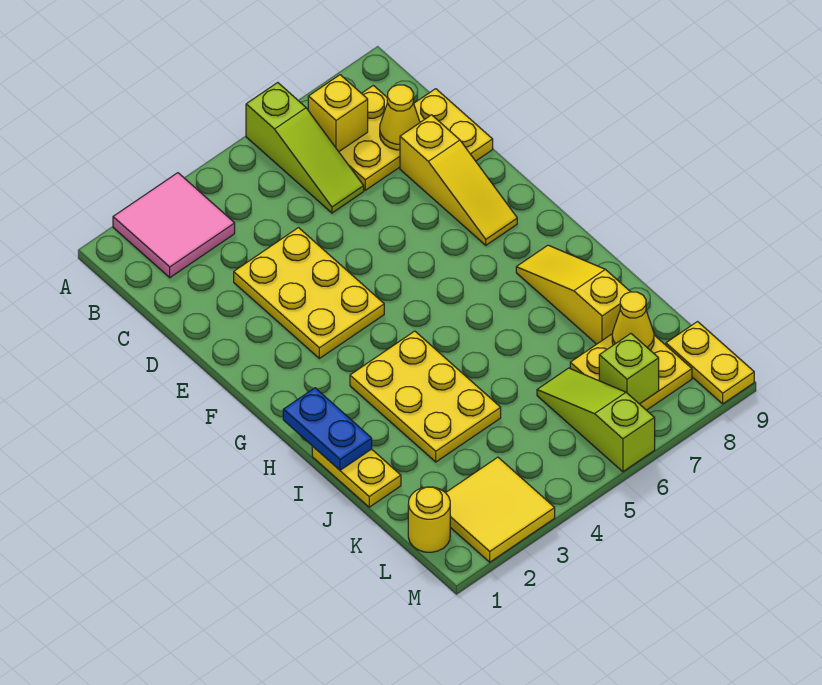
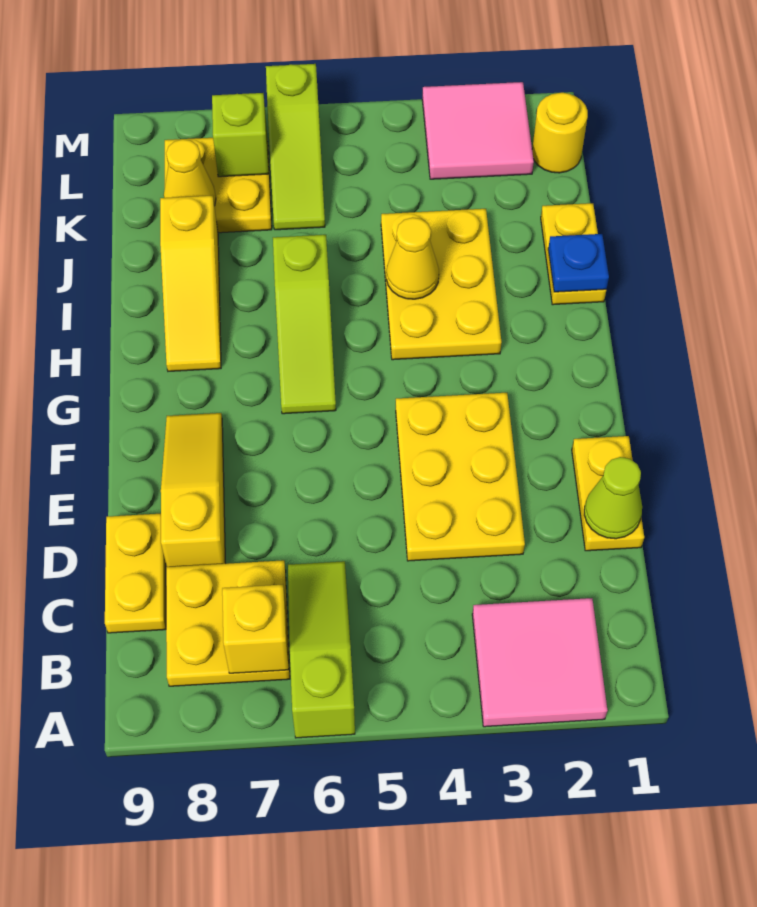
yellow 1x1 cone [380,85,420,150] -> yellow 1x1 cone moved to [386,217,439,299]
none -> lime 1x1 cone [584,457,642,539]
none -> lime 1x3 slope [273,235,336,414]
blue 1x2 plate [283,388,372,470] -> blue 1x1 plate [548,234,609,292]
yellow 2x2 tile [446,457,555,562] -> pink 2x2 tile [422,82,534,179]
yellow 1x2 plate [666,322,754,404] -> yellow 1x2 plate moved to [572,436,644,551]

